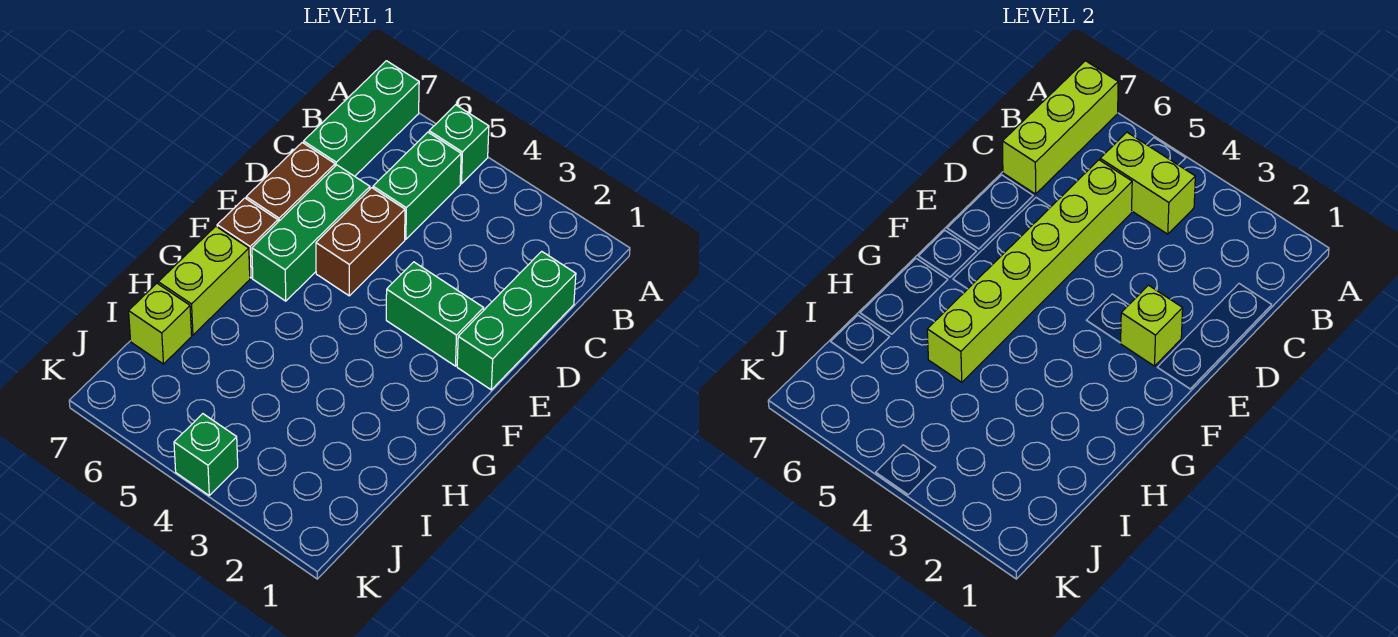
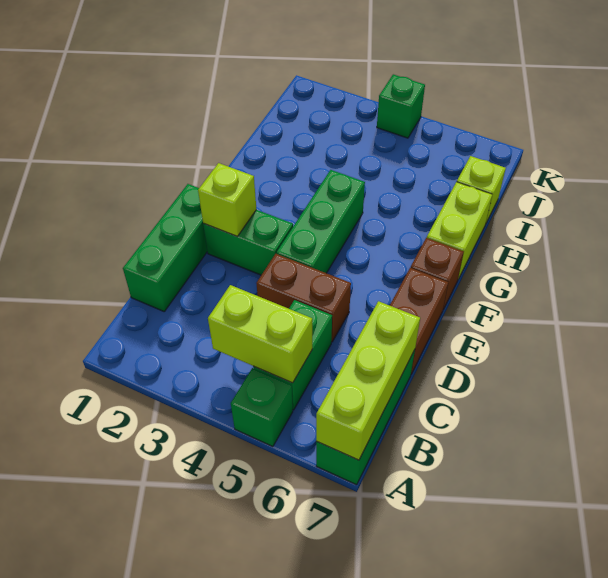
lime 1x6 brick [927,160,1132,382] -> none
brown 1x2 brick [316,188,405,296] -> brown 1x2 brick turned to [256,254,351,342]
green 1x3 brick [252,165,370,301] -> green 1x3 brick moved to [277,170,365,273]

